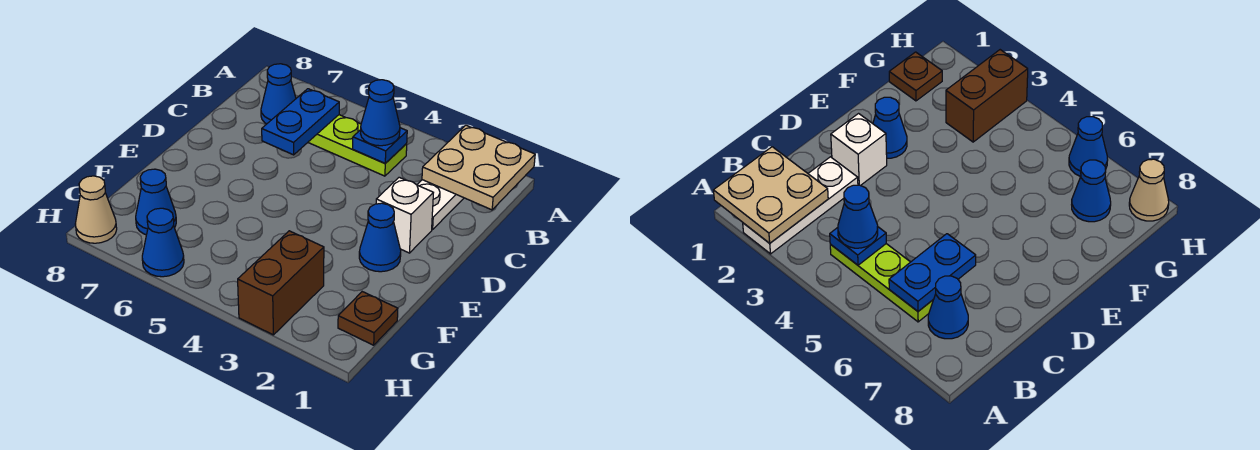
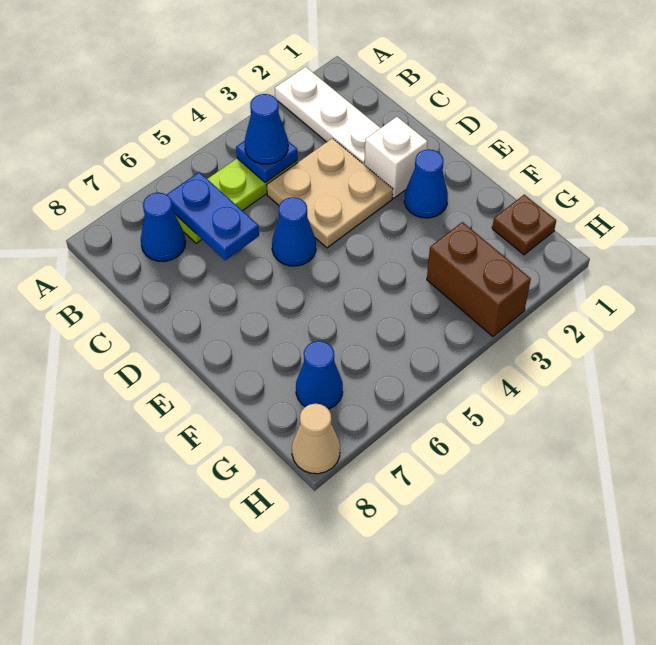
tan 2x2 plate [422,125,535,210] -> tan 2x2 plate moved to [267,138,393,248]
blue 1x1 cone [142,208,184,277] -> blue 1x1 cone moved to [272,197,316,266]

